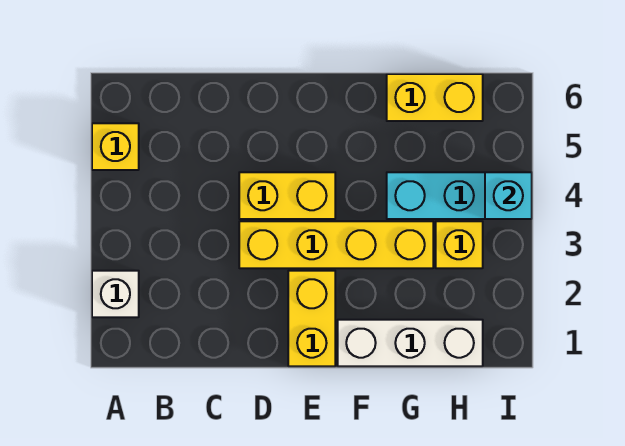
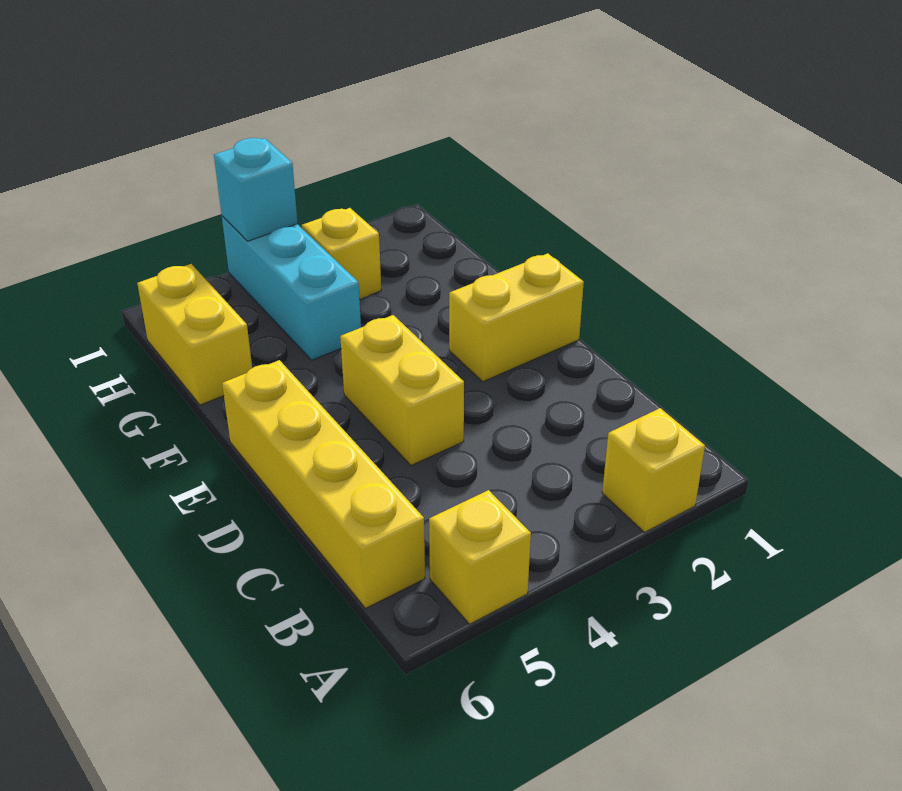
white 1x1 brick [92,271,139,317] -> yellow 1x1 brick [602,408,705,532]
yellow 1x4 brick [239,221,433,268] -> yellow 1x4 brick moved to [222,360,425,608]
white 1x3 brick [338,320,483,366] -> none

